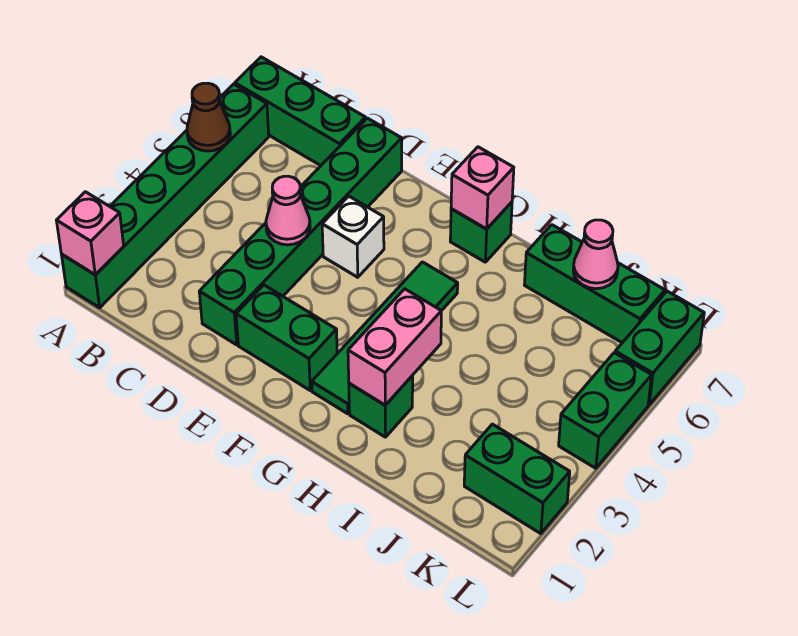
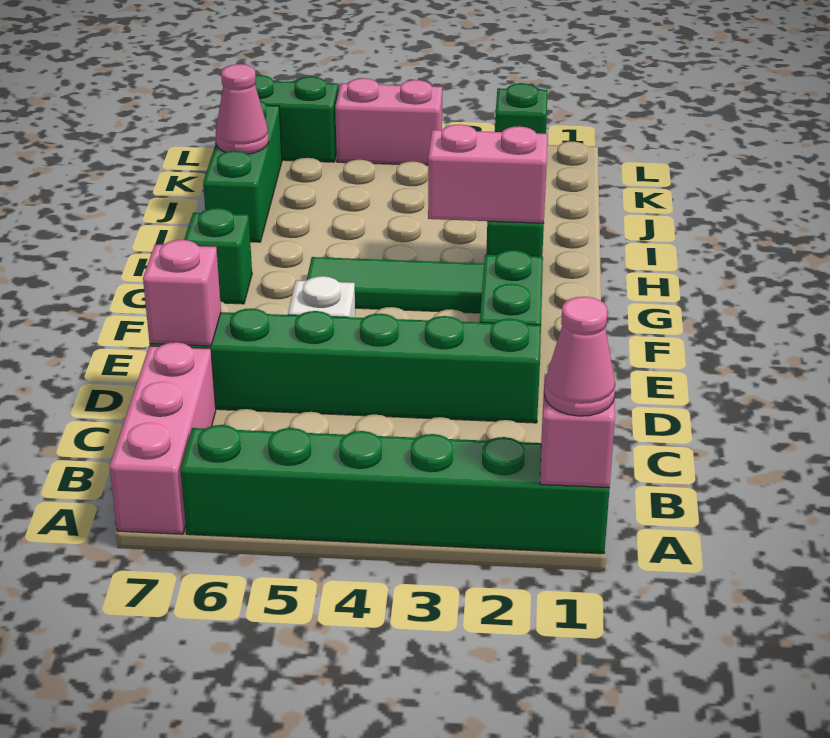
brown 1x1 cone [187,83,230,151] -> none
green 1x3 brick [235,57,366,166] -> pink 1x3 brick [109,342,216,534]
pink 1x1 cone [266,176,310,245] -> pink 1x1 cone moved to [544,297,615,416]
pink 1x1 brick [451,147,514,229] -> pink 1x1 brick moved to [143,240,221,346]
green 1x2 brick [464,424,570,534] -> green 1x1 brick [495,83,548,134]
green 1x2 brick [559,353,652,468] -> pink 1x2 brick [335,78,442,165]

